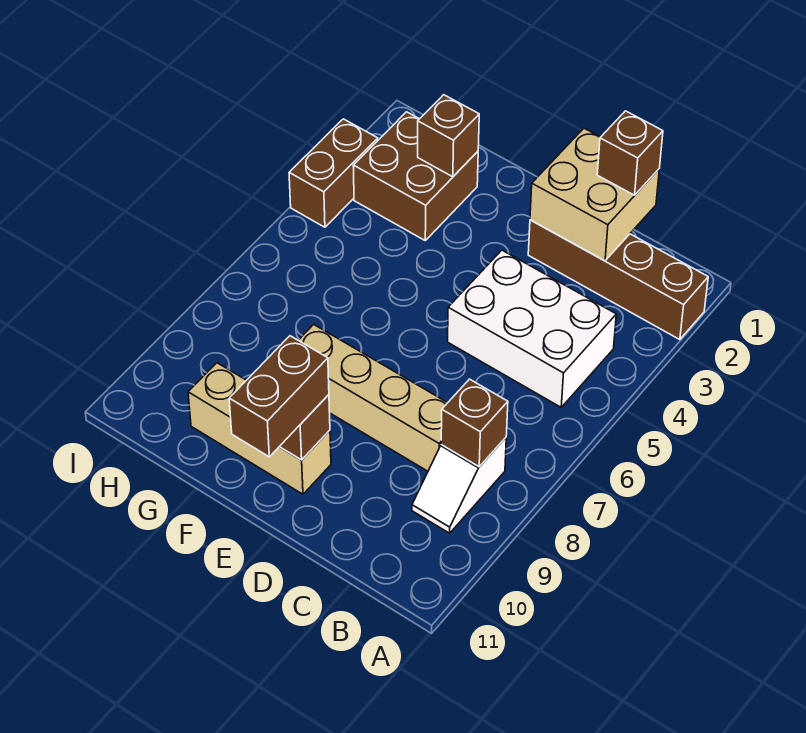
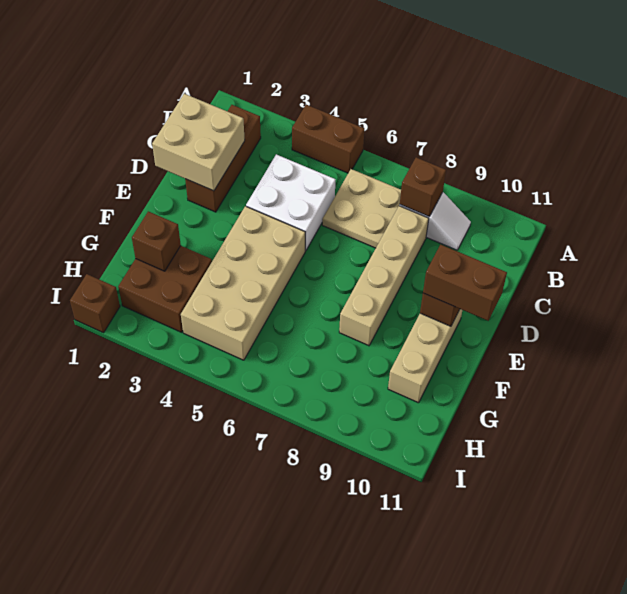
brown 1x4 brick [528,220,708,340] -> brown 1x3 brick [185,105,261,212]
white 2x3 brick [448,250,616,407] -> white 2x2 brick [246,154,336,251]
none -> tan 2x2 plate [322,169,401,248]
brown 1x1 brick [597,111,663,195] -> brown 1x1 brick moved to [70,274,120,333]
none -> tan 2x4 brick [181,206,305,360]
brown 1x2 brick [289,119,378,227] -> brown 1x2 brick moved to [292,105,364,173]

